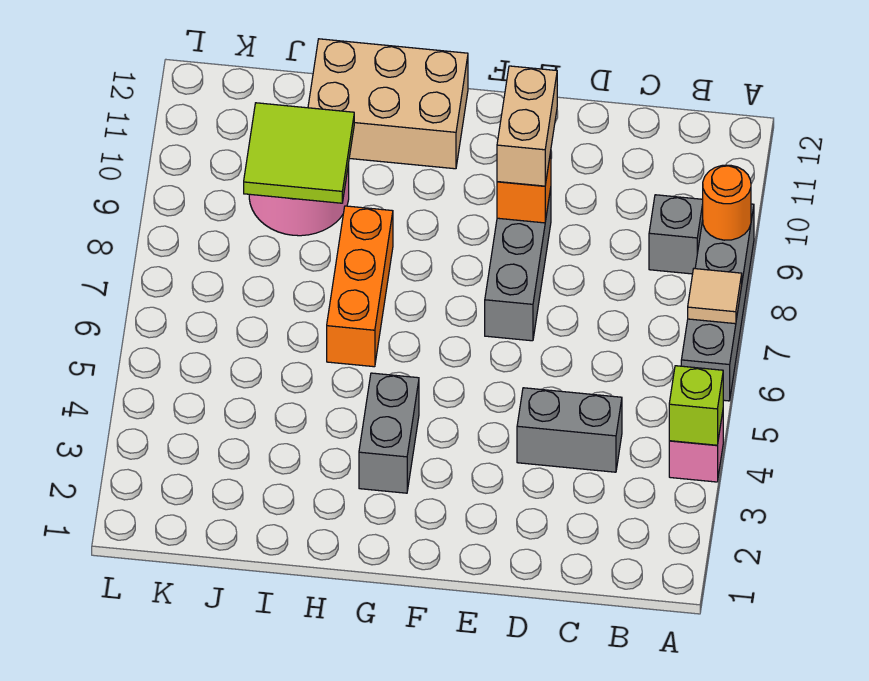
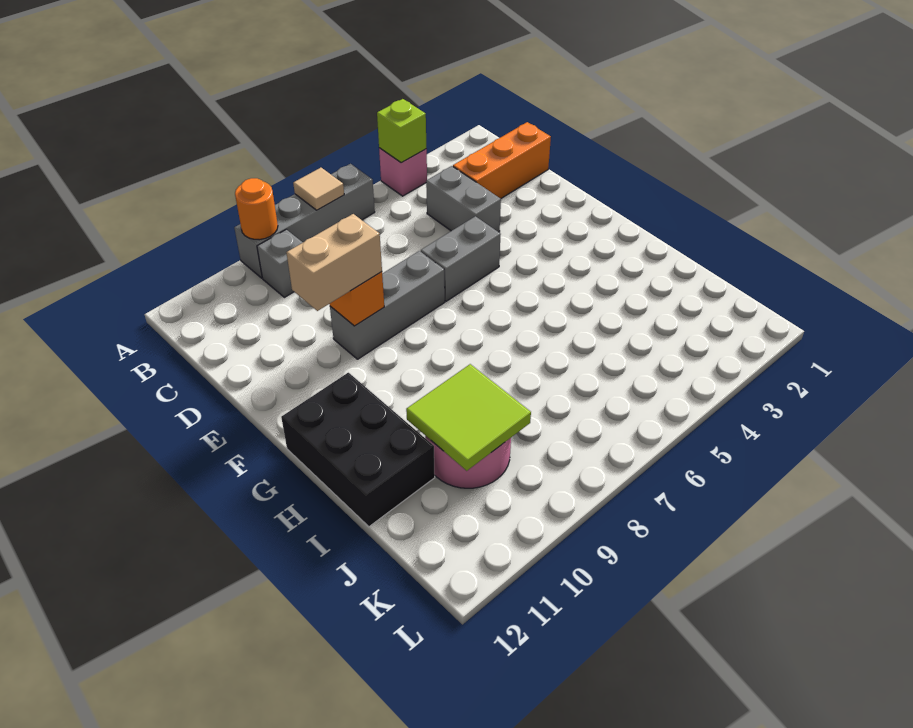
grey 1x2 brick [359,373,419,493] -> grey 1x2 brick moved to [421,216,501,301]
tan 2x3 brick [308,39,468,169] -> black 2x3 brick [281,373,435,527]
orange 1x3 brick [327,206,393,367] -> orange 1x3 brick moved to [453,122,551,199]

